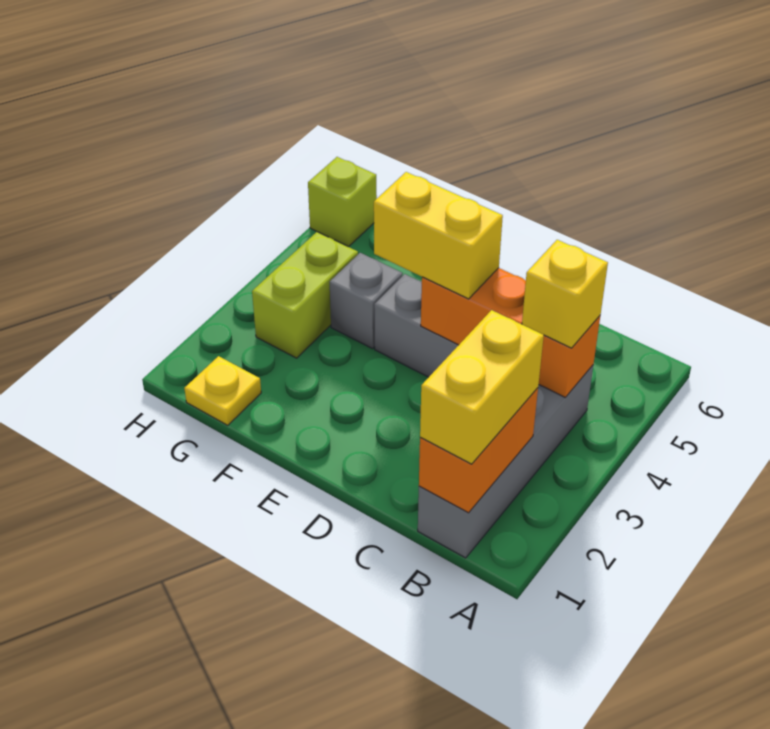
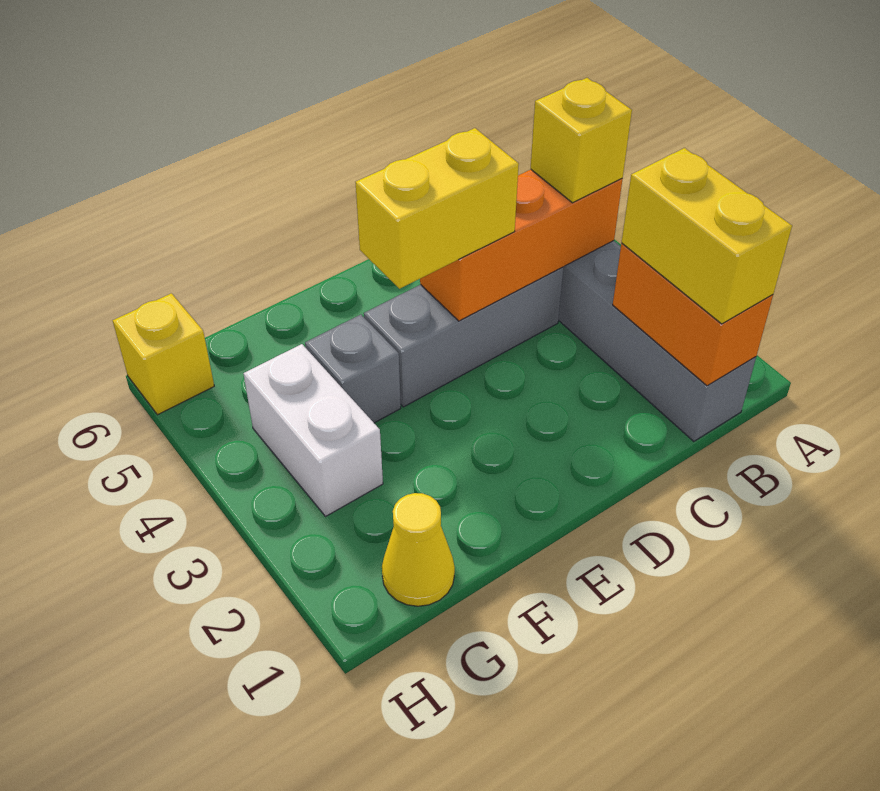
yellow 1x1 plate [184,356,261,425] -> yellow 1x1 cone [382,493,455,606]
lime 1x2 brick [252,232,358,358] -> white 1x2 brick [243,344,383,516]
lime 1x1 brick [308,157,377,247] -> yellow 1x1 brick [113,293,214,415]

